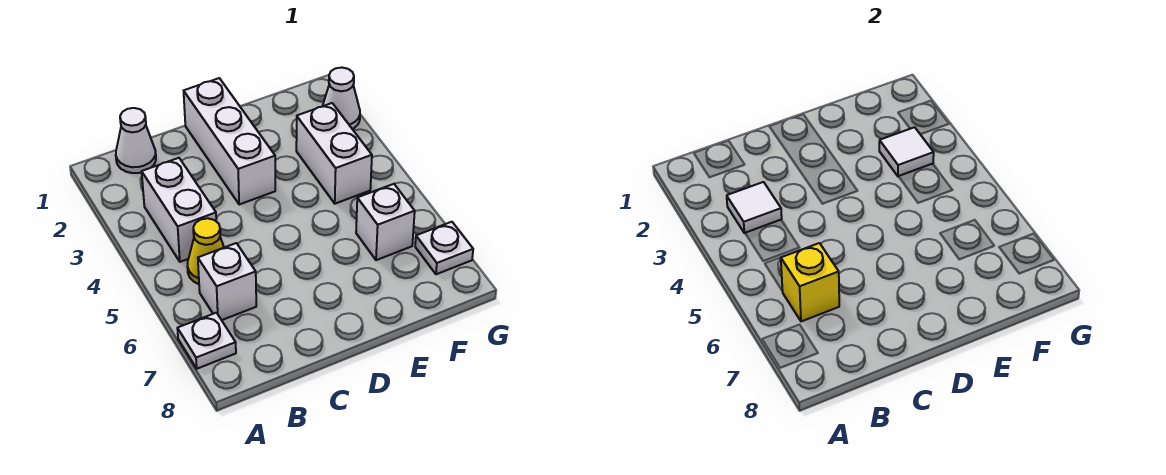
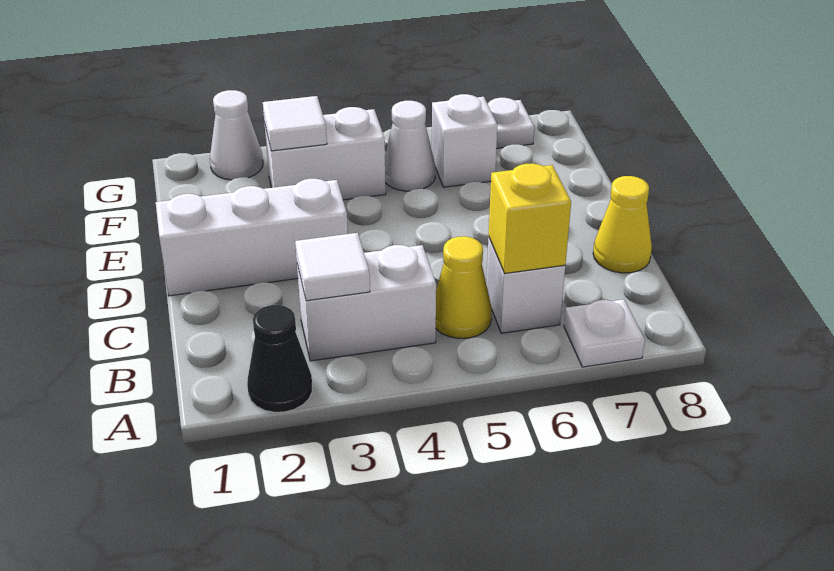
none -> black 1x1 cone [247,305,312,412]
white 1x1 cone [116,108,156,173] -> white 1x1 cone moved to [385,101,435,191]
none -> yellow 1x1 cone [593,176,652,273]

